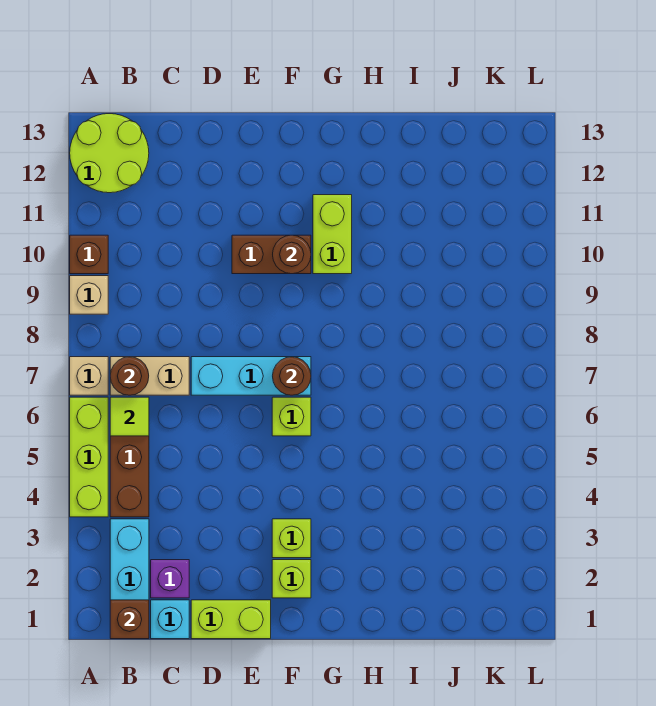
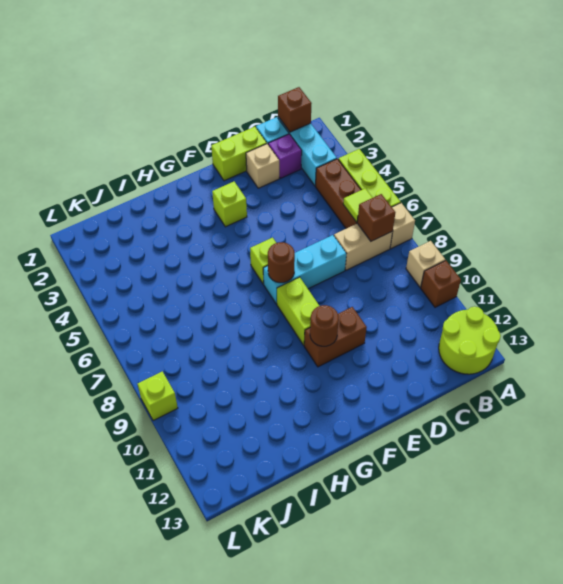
brown 1x1 round brick [110,357,149,395] -> brown 1x1 brick [357,194,395,241]
none -> tan 1x1 brick [246,144,279,188]
lime 1x1 brick [272,560,311,598] -> lime 1x1 brick moved to [138,371,178,421]
lime 1x2 brick [313,195,352,274] -> lime 1x2 brick moved to [277,277,319,345]

